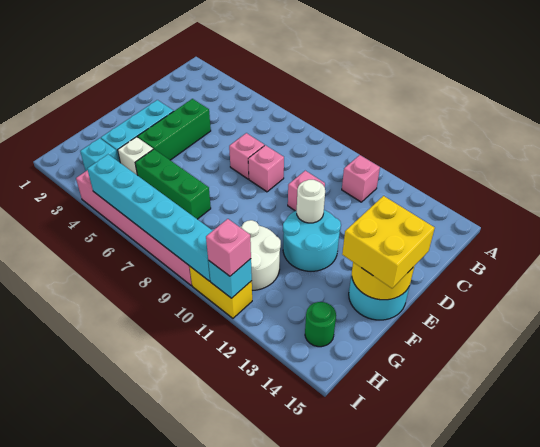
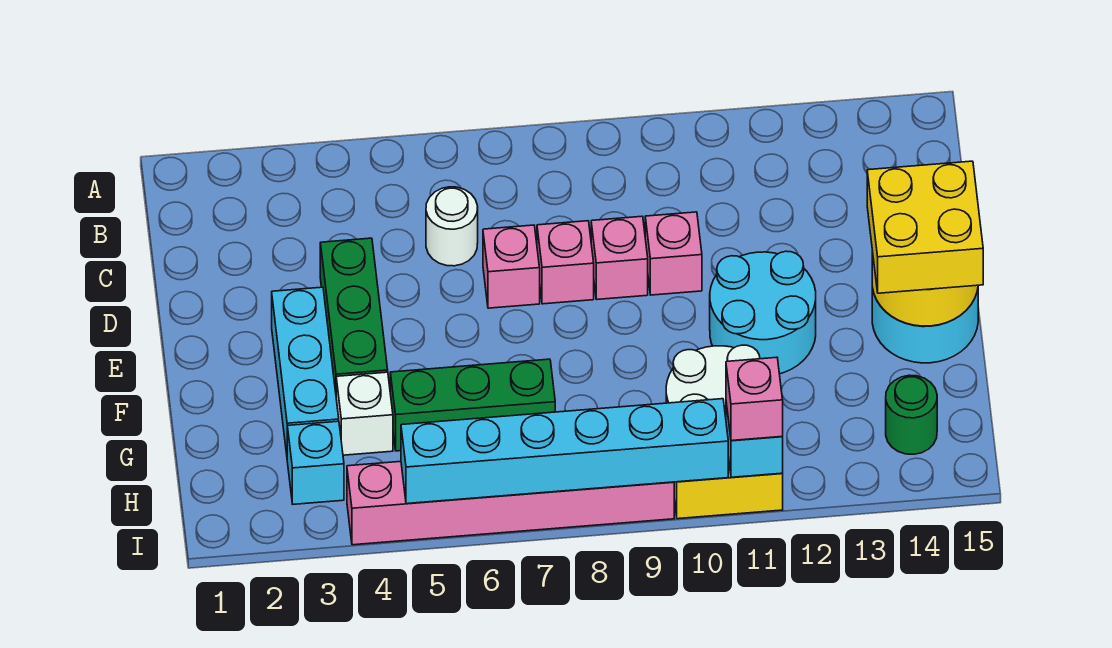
pink 1x1 brick [342,155,380,202] -> pink 1x1 brick moved to [591,216,648,299]
white 1x1 round brick [297,180,325,223] -> white 1x1 round brick moved to [426,187,478,266]

